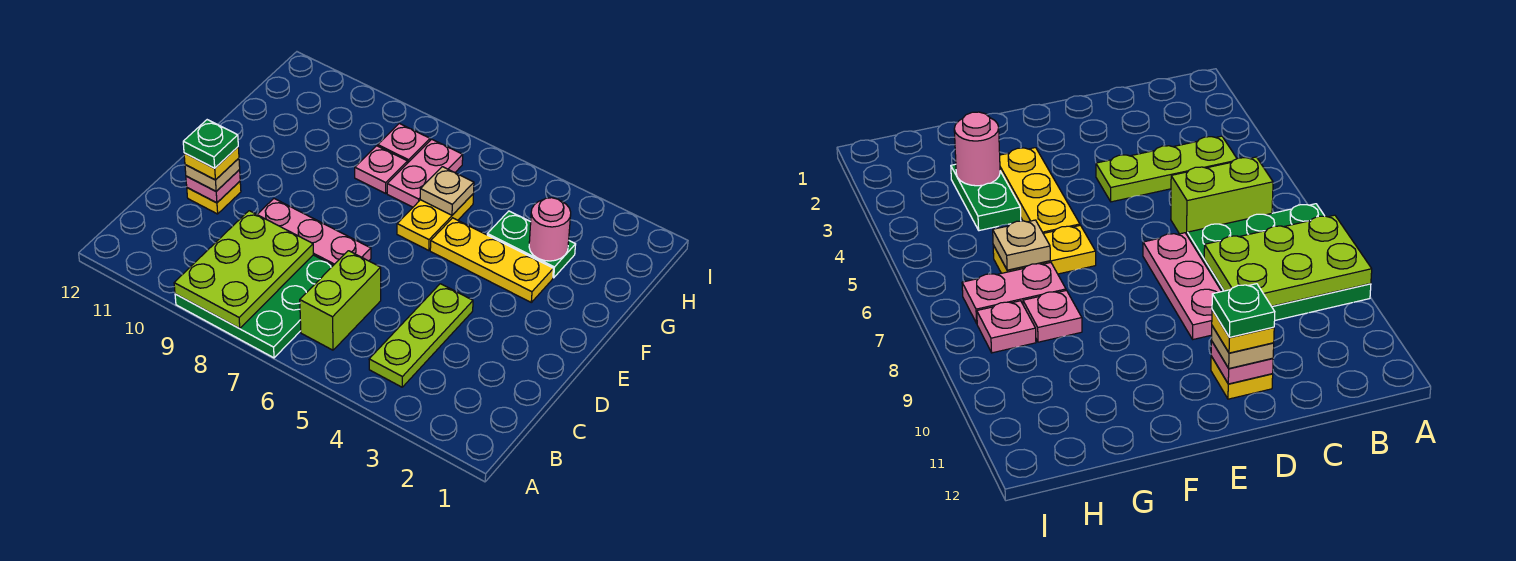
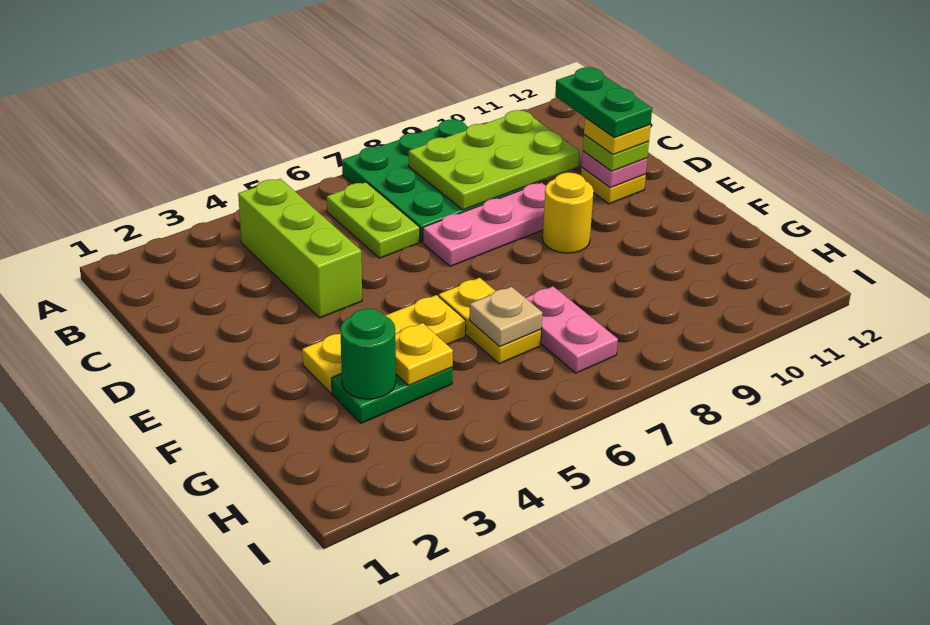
lime 2x3 plate [174,211,313,328] -> lime 2x3 plate turned to [409,110,579,210]
lime 1x3 plate [369,284,473,387] -> lime 1x3 brick [238,179,362,318]
lime 1x2 brick [300,251,381,350] -> lime 1x2 plate [327,182,420,258]
tan 1x1 plate [185,158,240,191] -> lime 1x1 plate [583,135,649,171]
green 1x1 plate [183,120,238,168] -> green 1x2 plate [555,67,652,138]
none -> yellow 1x1 round brick [542,173,594,253]
pink 1x1 round brick [529,198,571,261] -> green 1x1 round brick [340,309,396,399]
none -> yellow 1x1 plate [395,323,453,386]
pink 1x1 plate [355,146,408,193] -> none
pink 1x1 plate [378,123,430,163] -> none

